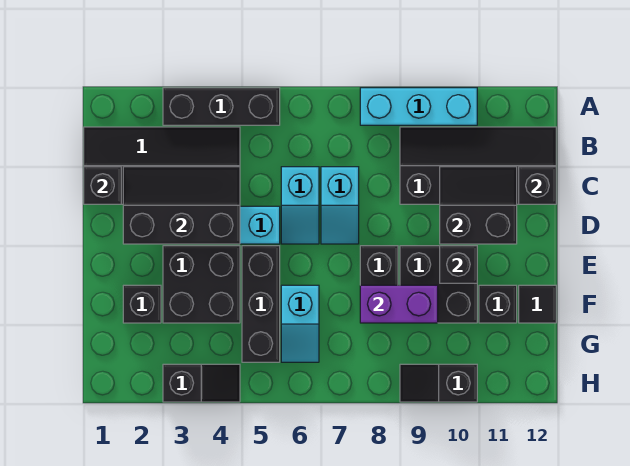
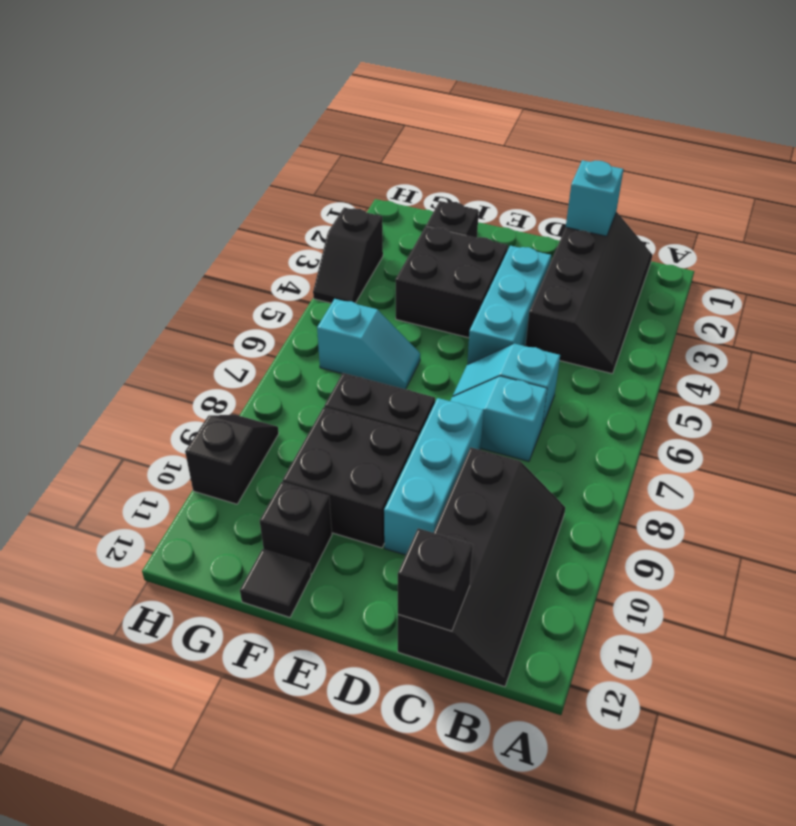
black 1x3 brick [163,88,280,125] -> none
cyan 1x3 brick [360,88,477,125] -> cyan 1x3 brick moved to [384,398,484,555]
black 1x1 brick [84,167,121,204] -> cyan 1x1 brick [566,160,624,236]
black 2x3 slope [123,167,240,244] -> none
black 2x2 slope [440,167,517,244] -> none
black 1x3 brick [242,246,280,362] -> none
black 1x1 brick [440,246,477,283] -> none
cyan 1x2 slope [281,285,319,362] -> cyan 1x2 slope turned to [317,299,420,389]
purple 1x2 brick [360,285,438,323] -> none

